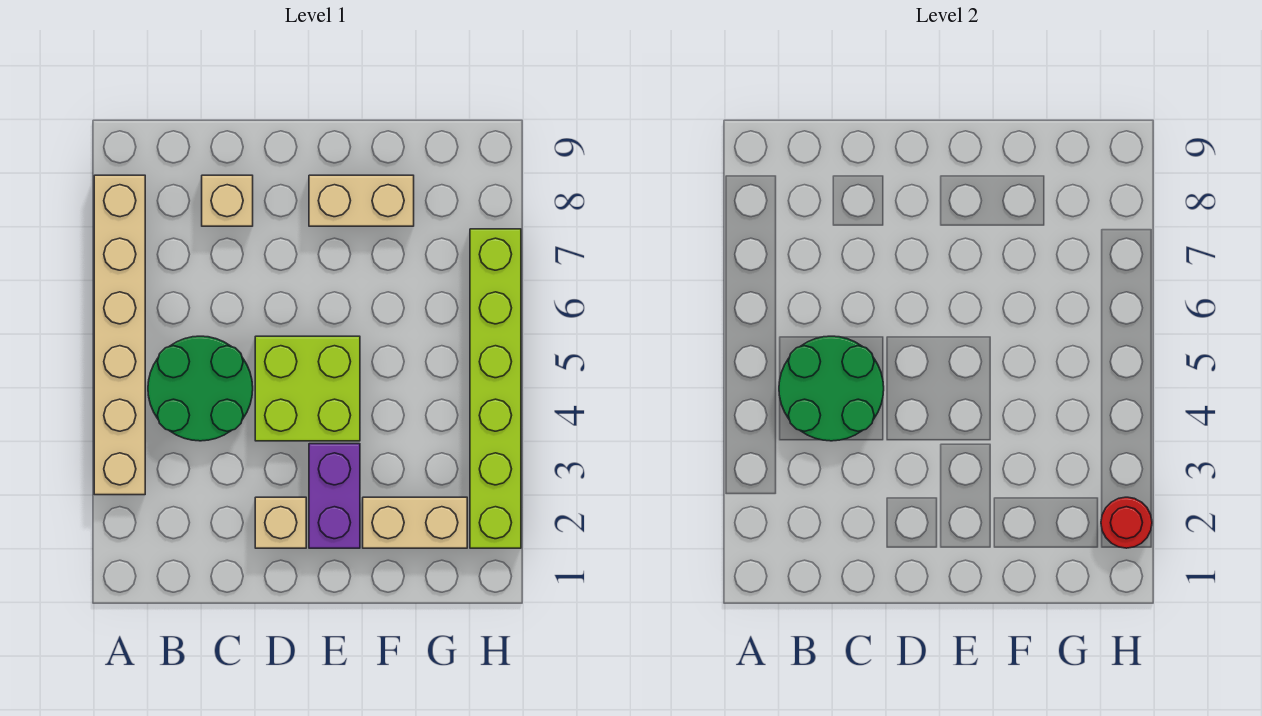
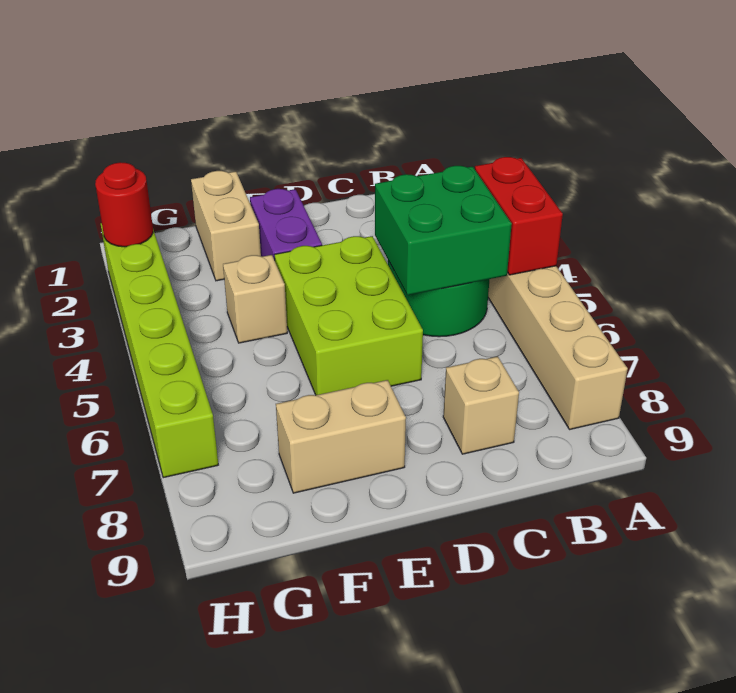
none -> red 1x2 brick [475,157,563,275]
green 2x2 round brick [779,336,884,441] -> green 2x2 brick [375,166,512,295]
tan 1x1 brick [255,497,306,548] -> tan 1x1 brick moved to [223,255,287,343]
lime 2x2 brick [255,336,360,441] -> lime 2x3 brick [275,236,423,395]
tan 1x2 brick [363,497,467,548] -> tan 1x2 brick turned to [191,171,261,281]

